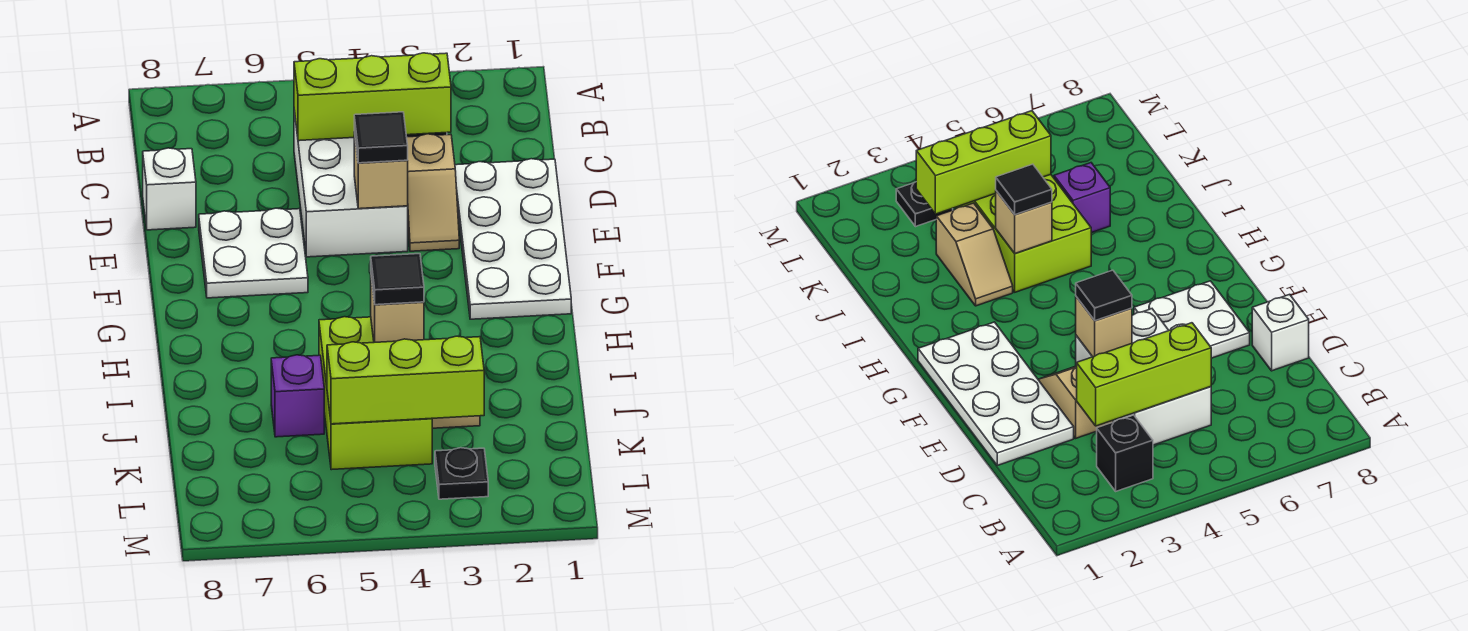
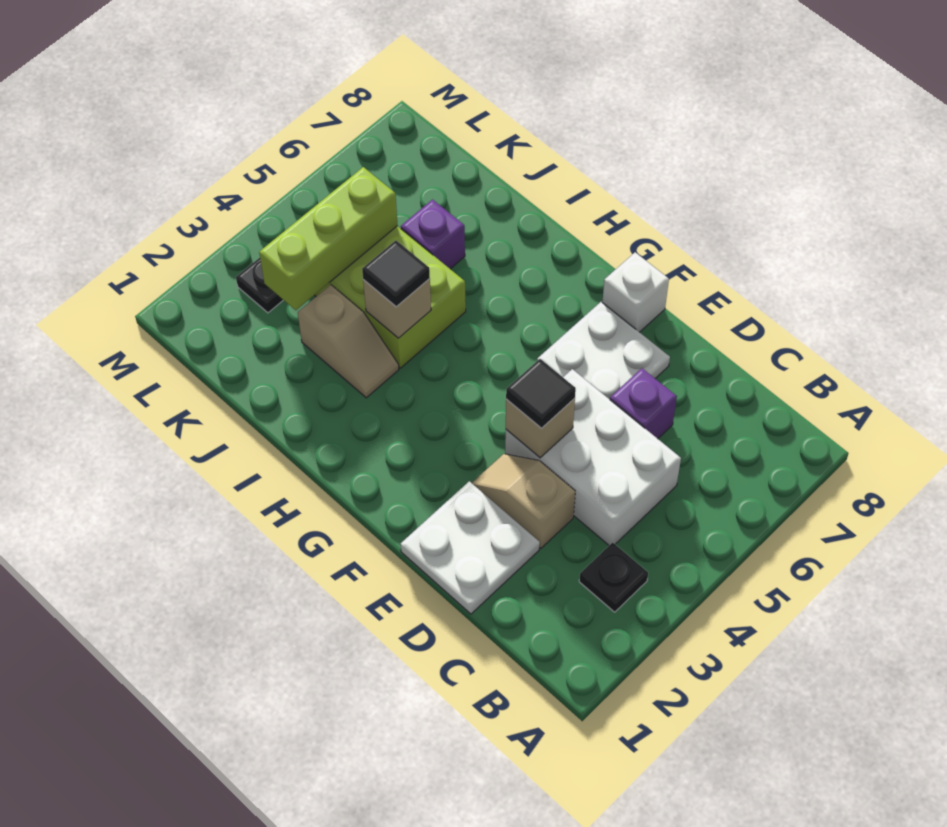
black 1x1 brick [1097,415,1153,491] -> black 1x1 plate [579,542,648,612]
lime 1x3 brick [294,53,451,141] -> none
white 2x4 plate [455,159,571,319] -> white 2x2 plate [401,481,540,614]
none -> purple 1x1 brick [610,368,677,439]
white 1x1 brick [143,148,196,230] -> white 1x1 brick moved to [602,252,669,332]

